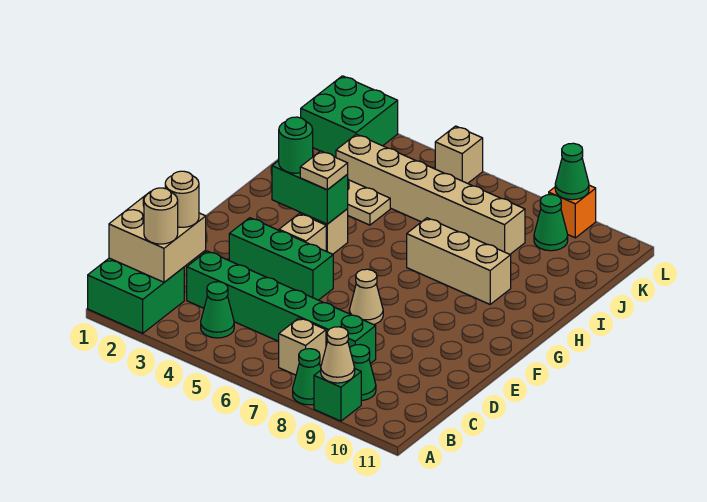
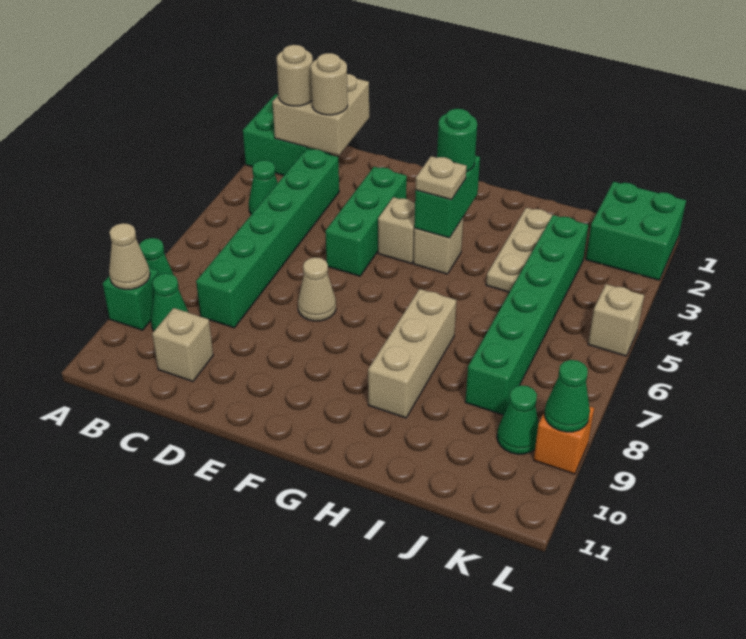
tan 1x1 brick [279,318,326,375] -> tan 1x1 brick moved to [152,308,213,381]
tan 1x6 brick [336,134,525,254] -> green 1x6 brick [465,215,588,415]

